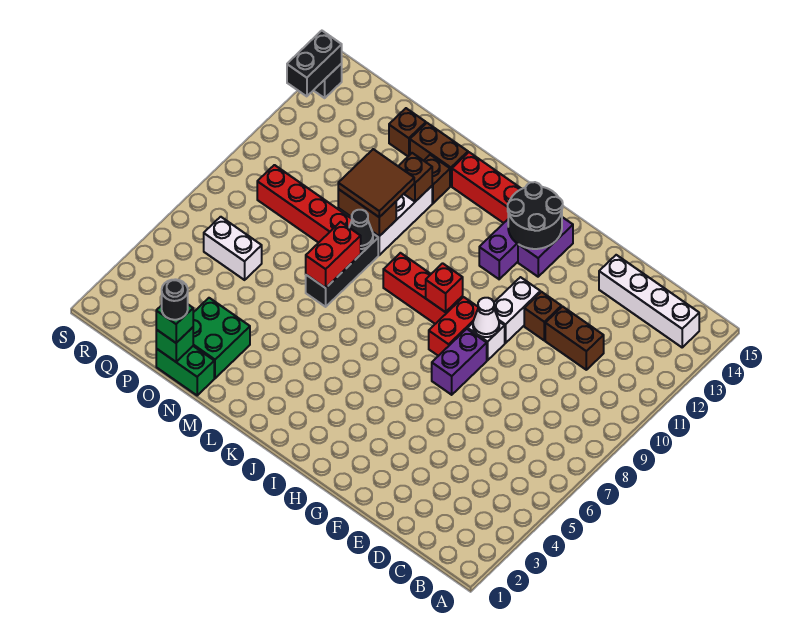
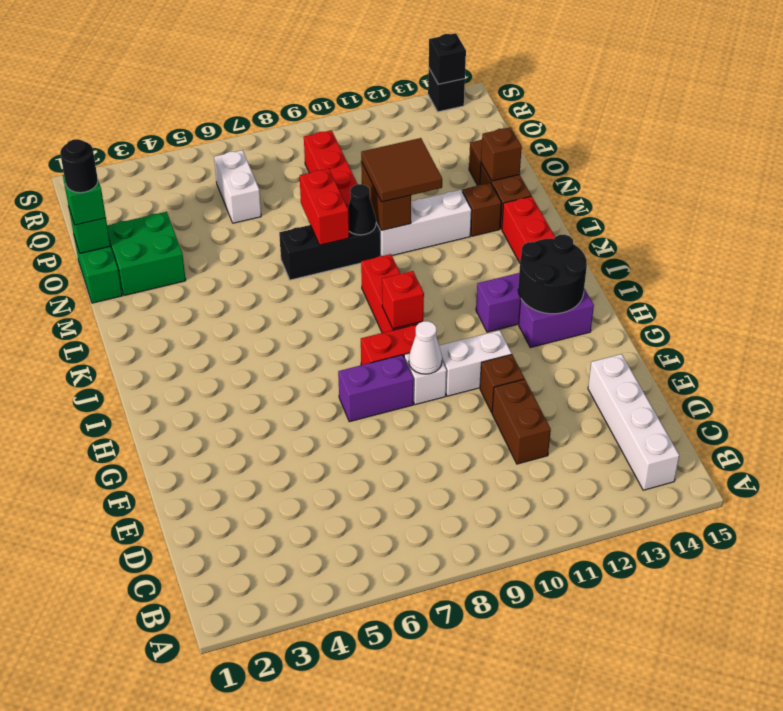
red 1x2 brick [306,222,361,288] -> red 1x2 brick turned to [300,169,349,245]
brown 1x1 brick [398,153,432,202] -> brown 1x1 brick moved to [481,127,522,181]
black 1x2 brick [287,31,342,96] -> black 1x1 brick [429,33,466,84]

